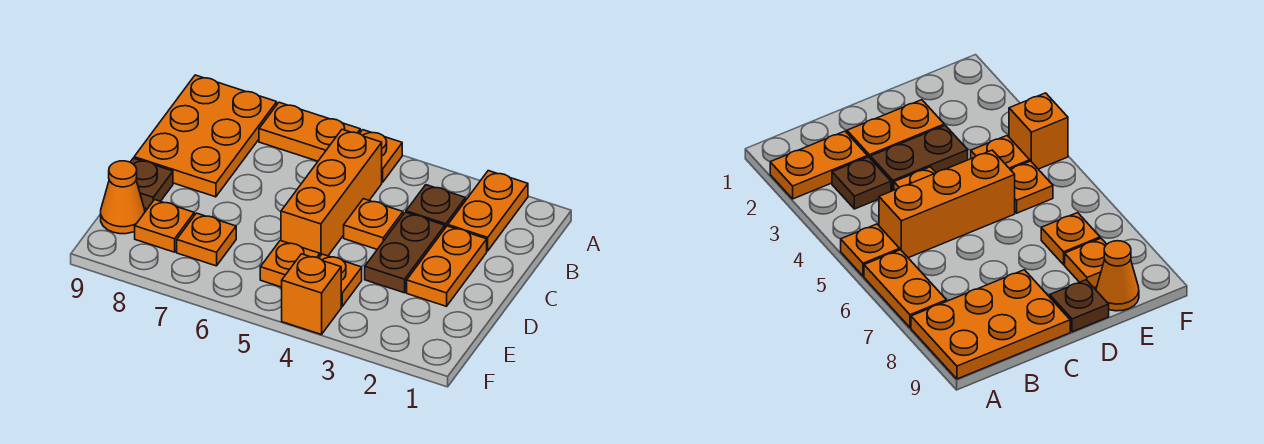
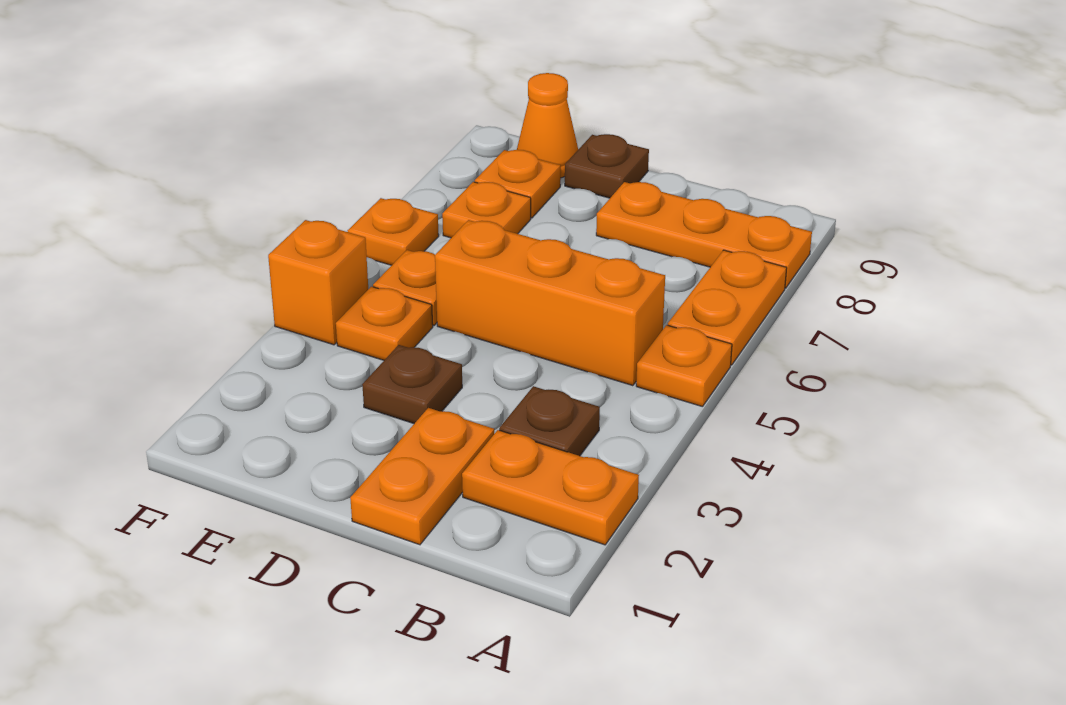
orange 2x3 plate [134,75,277,197] -> orange 1x3 plate [596,182,812,288]
orange 1x2 plate [407,226,487,306] -> orange 1x2 plate turned to [350,408,494,545]
brown 1x2 plate [365,212,445,293] -> brown 1x1 plate [362,345,462,424]
orange 1x1 plate [344,199,403,249] -> orange 1x1 plate moved to [348,198,439,265]

